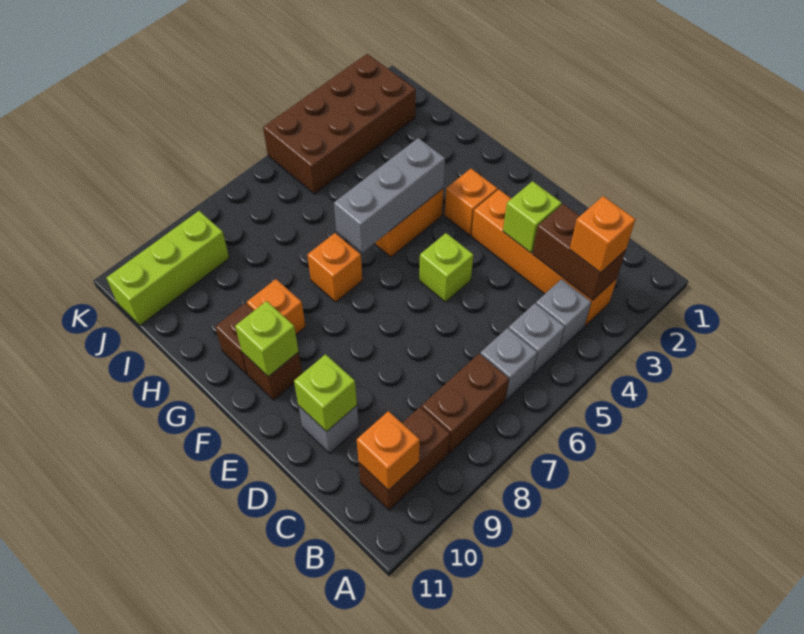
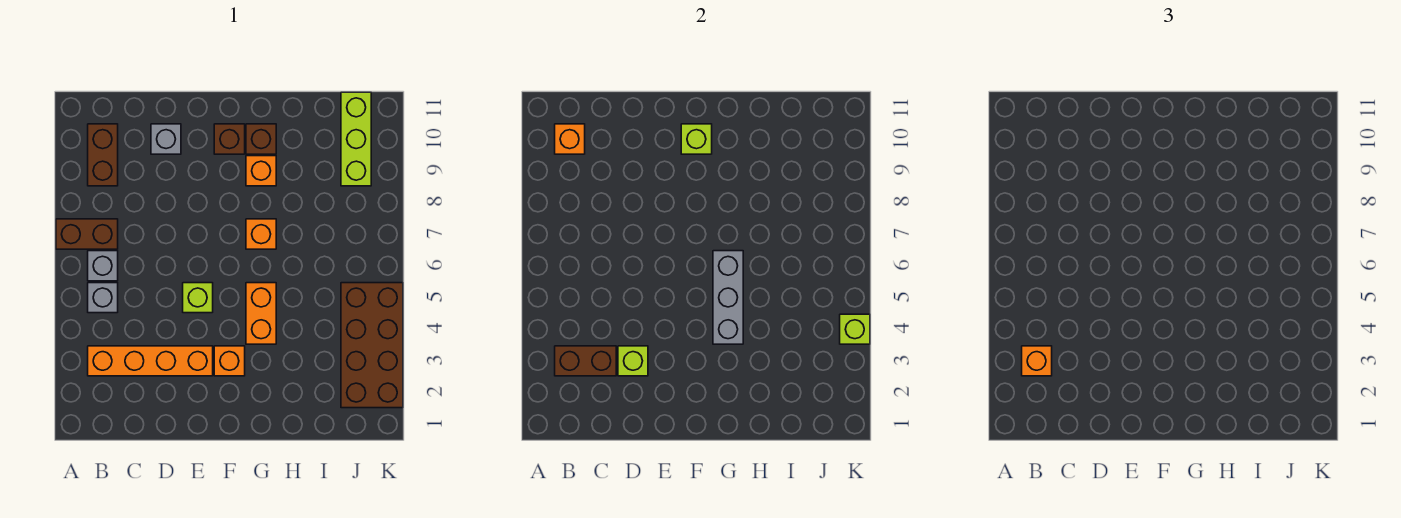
grey 1x1 brick [536,279,591,350] -> none
brown 1x2 brick [421,354,509,453] -> brown 1x2 brick turned to [56,219,118,249]
lime 1x1 brick [294,354,357,432] -> lime 1x1 brick moved to [840,314,870,344]

